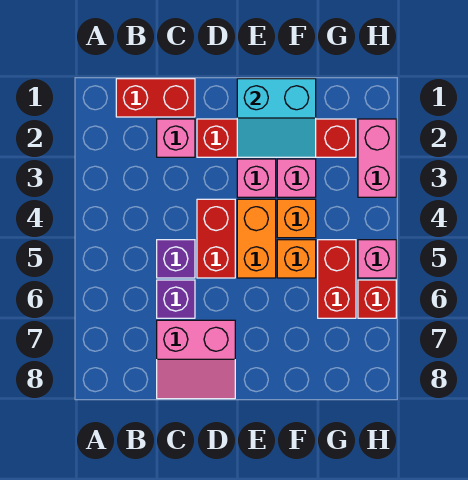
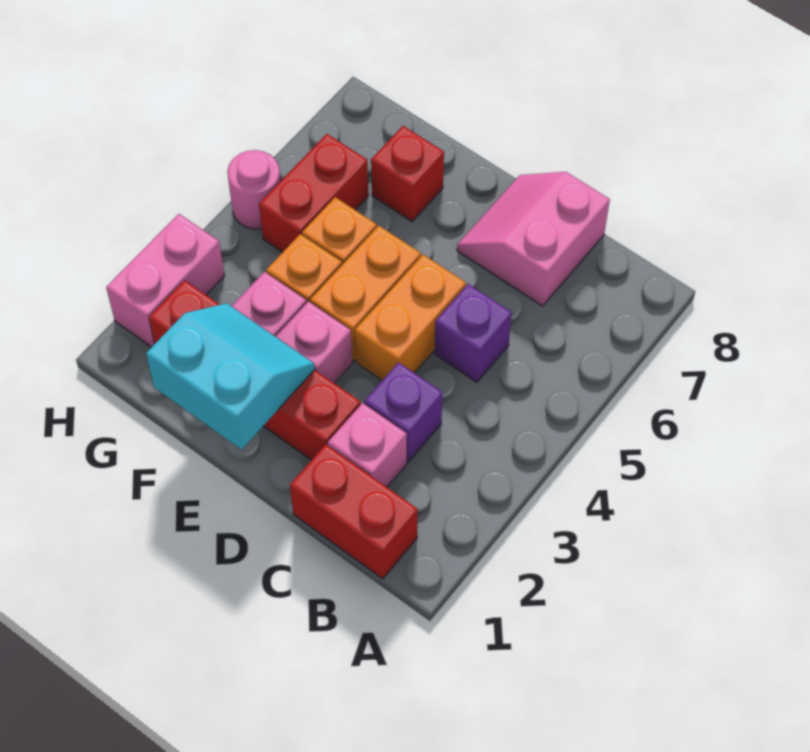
purple 1x1 brick [157,280,195,318] -> purple 1x1 brick moved to [364,362,443,462]
pink 2x2 slope [157,320,235,399] -> pink 2x2 slope turned to [457,172,610,306]
red 1x2 brick [197,199,235,278] -> orange 1x2 brick [355,255,466,380]
pink 1x1 brick [358,240,396,278] -> pink 1x1 round brick [227,150,280,229]
red 1x1 brick [358,280,396,318] -> red 1x1 brick moved to [371,126,444,221]

